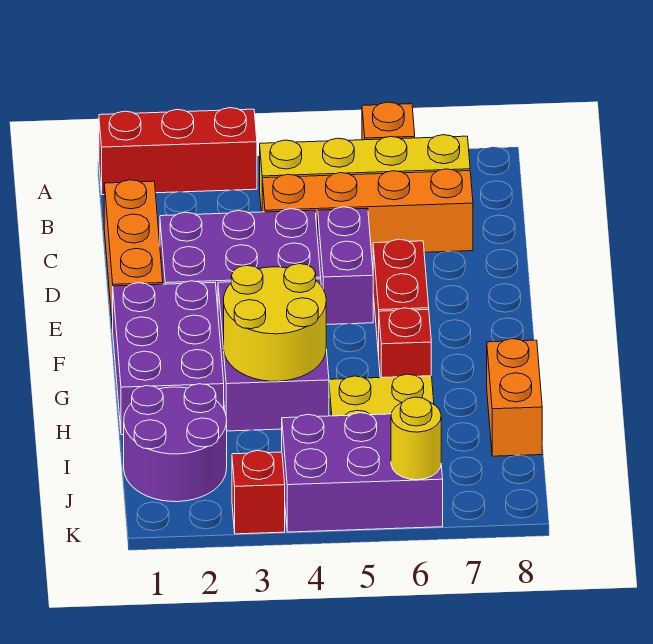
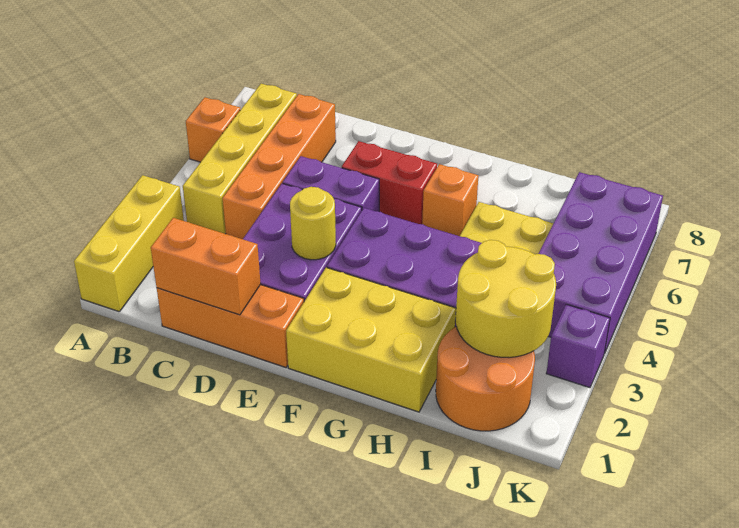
red 1x3 brick [99,108,257,195] -> yellow 1x3 brick [74,175,184,311]
purple 2x3 brick [113,281,224,435] -> yellow 2x3 brick [286,268,456,412]
yellow 2x2 round brick [224,264,326,381] -> yellow 2x2 round brick moved to [456,240,556,358]
red 1x1 brick [379,308,431,378] -> orange 1x1 brick [422,164,479,236]
orange 1x2 brick [487,339,542,456] -> orange 1x2 brick moved to [151,218,261,315]
purple 2x2 round brick [124,384,227,502] -> orange 2x2 round brick [436,327,535,431]
purple 2x3 brick [282,413,443,532] -> purple 2x4 brick [539,172,663,354]
red 1x1 brick [232,451,285,534] -> purple 1x1 brick [546,304,610,388]
yellow 1x1 round brick [391,397,441,480] -> yellow 1x1 round brick moved to [290,187,336,260]

